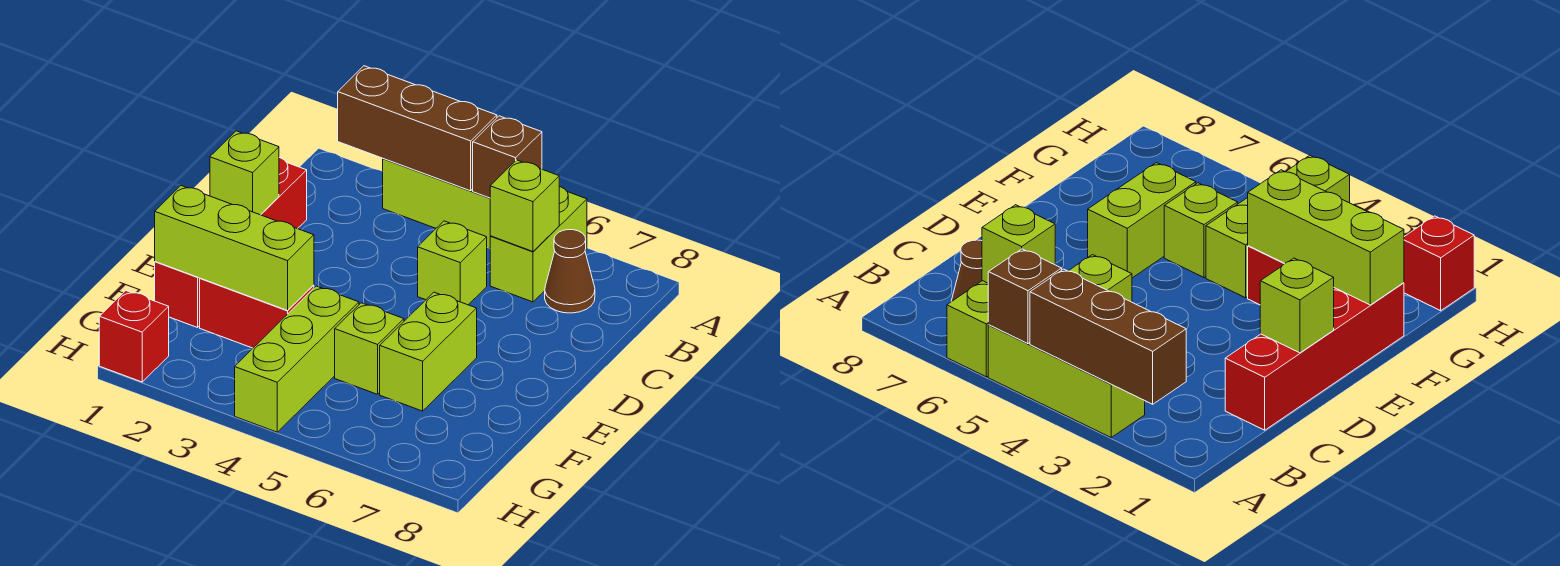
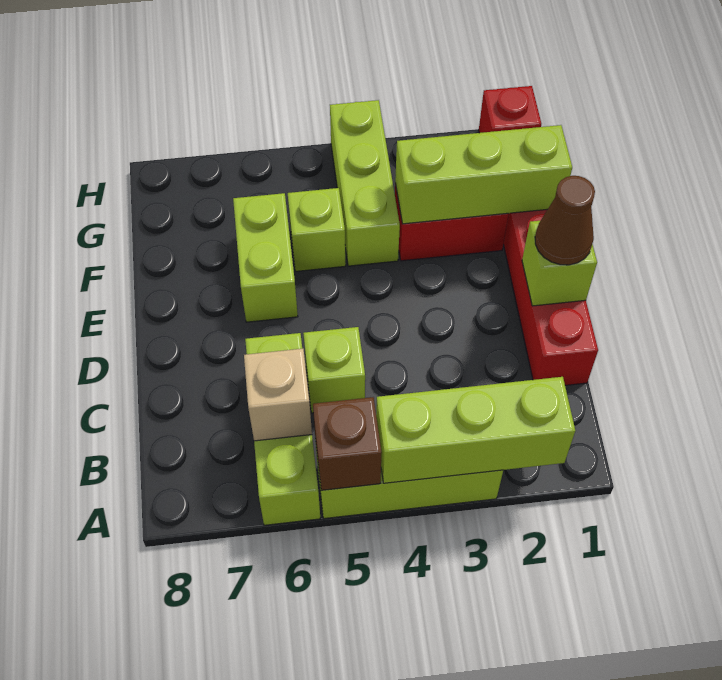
brown 1x3 brick [338,66,497,191] -> lime 1x3 brick [376,377,575,483]
lime 1x2 brick [490,187,587,302] -> lime 1x3 brick [245,333,320,525]
lime 1x1 brick [490,160,559,251] -> tan 1x1 brick [244,349,312,441]
brown 1x1 cone [545,230,595,313] -> brown 1x1 cone moved to [535,176,595,265]

